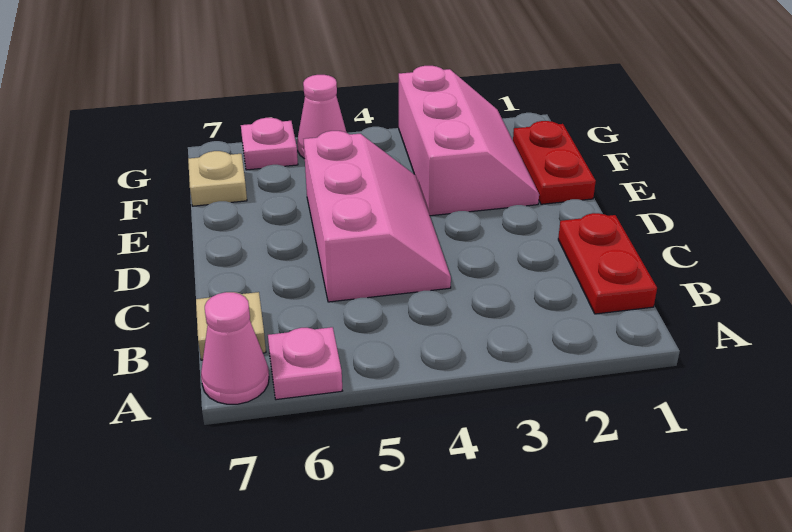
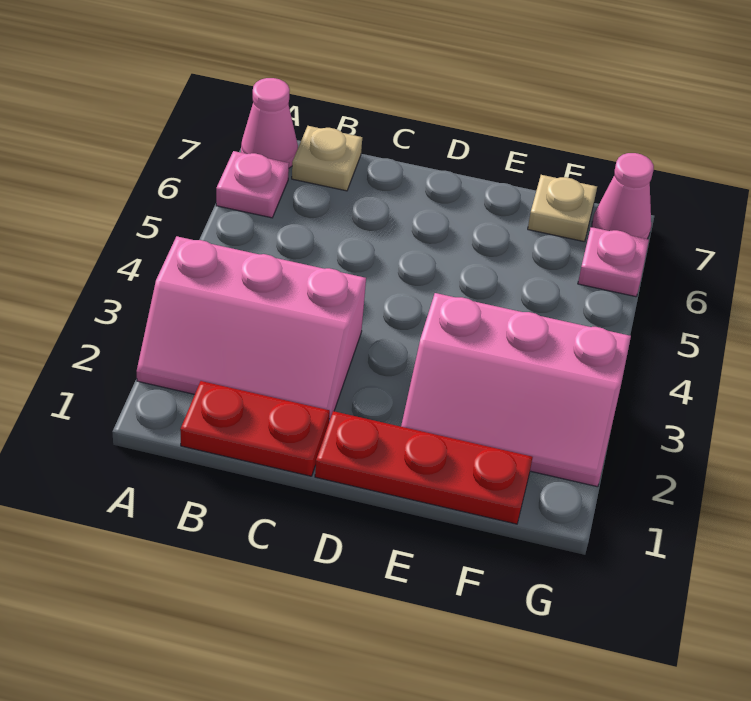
pink 2x3 slope [304,131,451,302] -> pink 2x3 slope moved to [137,236,366,421]
red 1x2 plate [513,121,596,204] -> red 1x3 plate [315,411,533,524]
pink 1x1 cone [297,75,347,159] -> pink 1x1 cone moved to [592,153,654,239]

